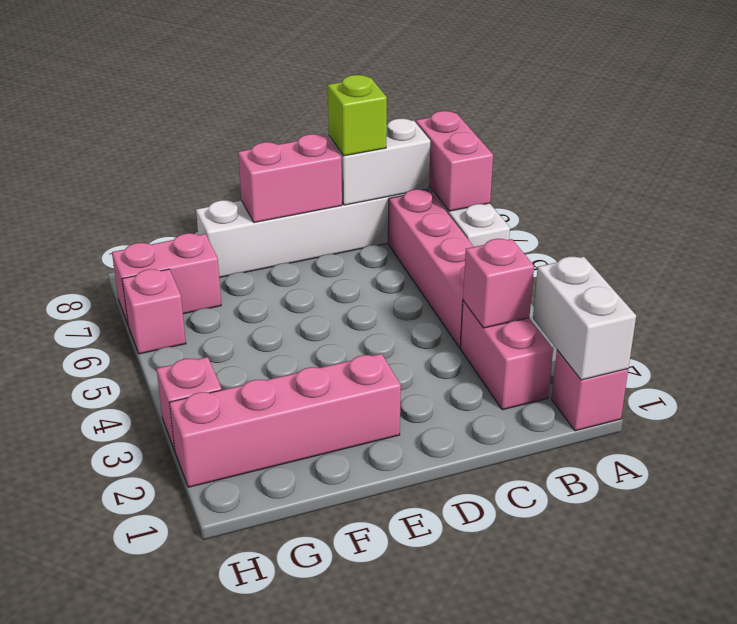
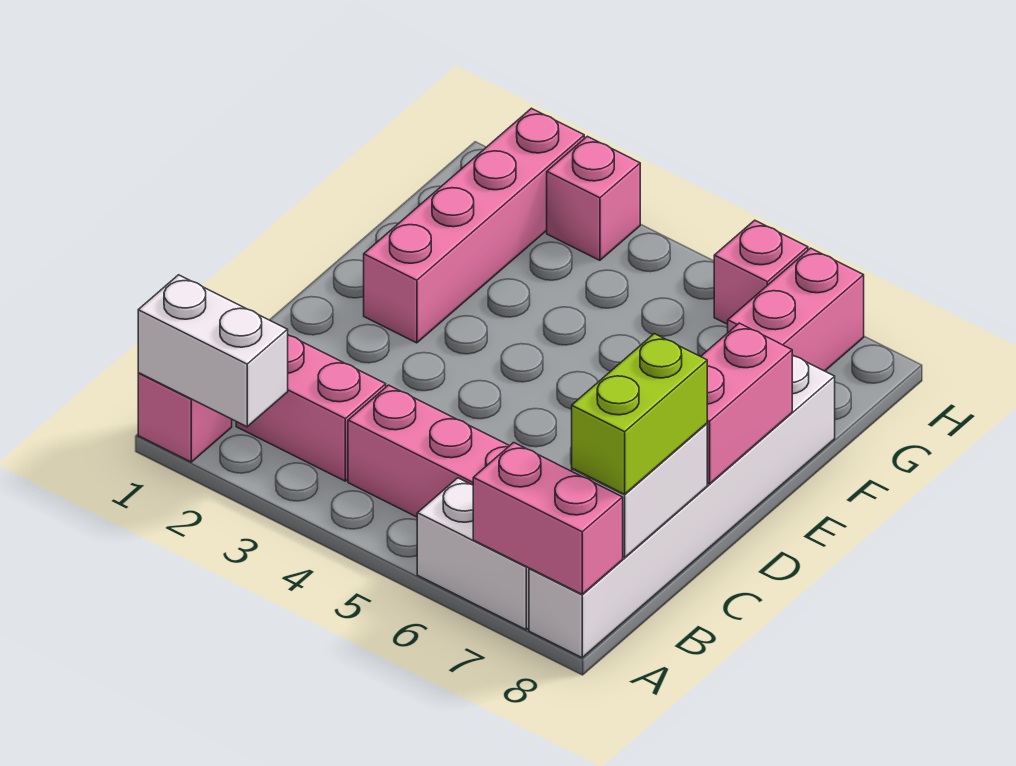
pink 1x1 brick [463,239,534,328] -> none
lime 1x1 brick [328,75,387,156] -> lime 1x2 brick [572,334,707,494]

